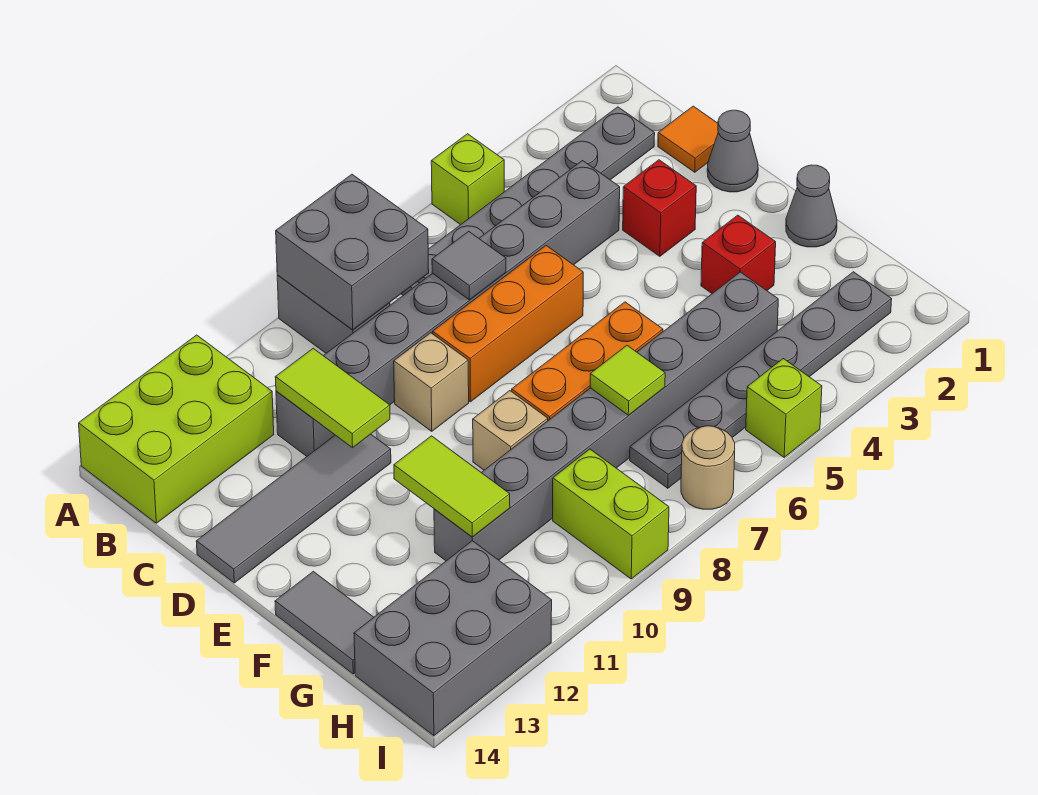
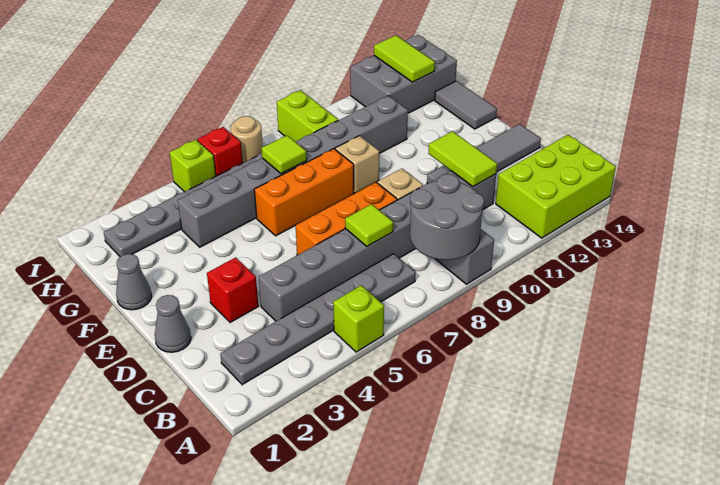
grey 2x2 brick [276,174,429,330] -> grey 2x2 round brick [410,174,484,260]
orange 1x1 tile [658,106,718,172] -> none
grey 1x1 tile [432,231,506,300] -> lime 1x1 tile [345,204,393,246]
red 1x1 brick [701,215,776,293] -> red 1x1 brick moved to [197,127,243,176]
lime 1x2 tile [394,436,510,537] -> lime 1x2 tile moved to [374,35,435,82]

